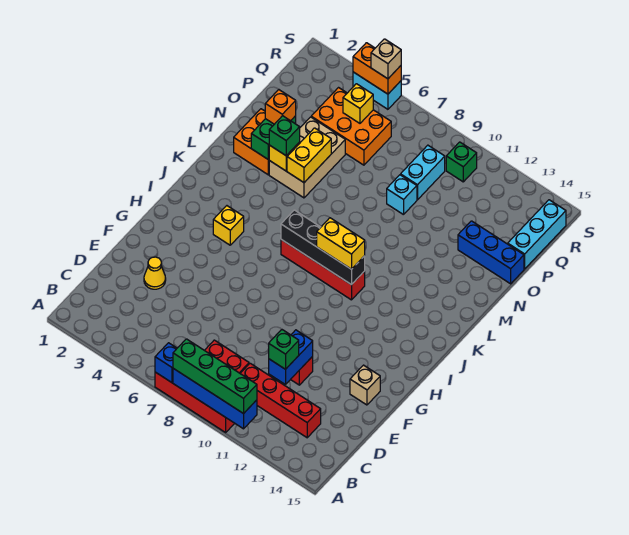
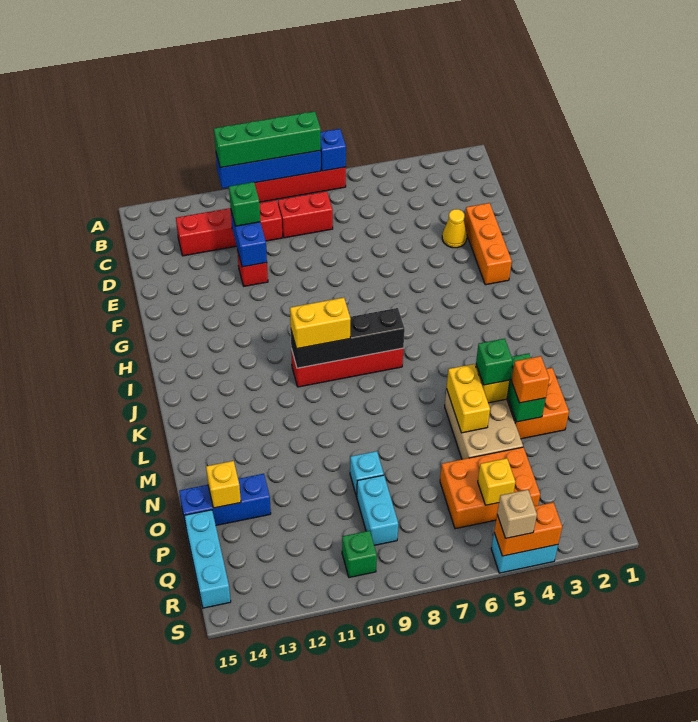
none -> orange 1x3 brick [464,203,512,285]
tan 1x1 brick [350,365,380,405] -> none
yellow 1x1 brick [213,206,244,245] -> yellow 1x1 brick moved to [206,461,241,508]

